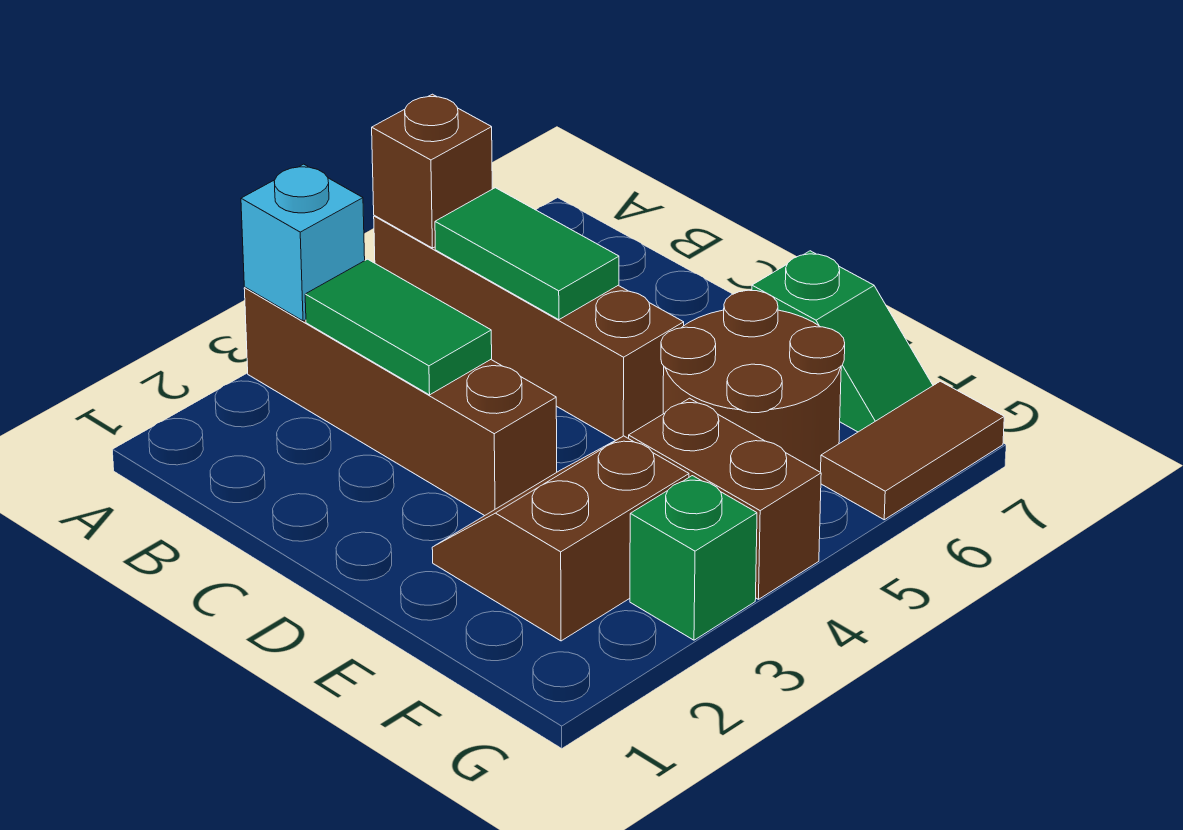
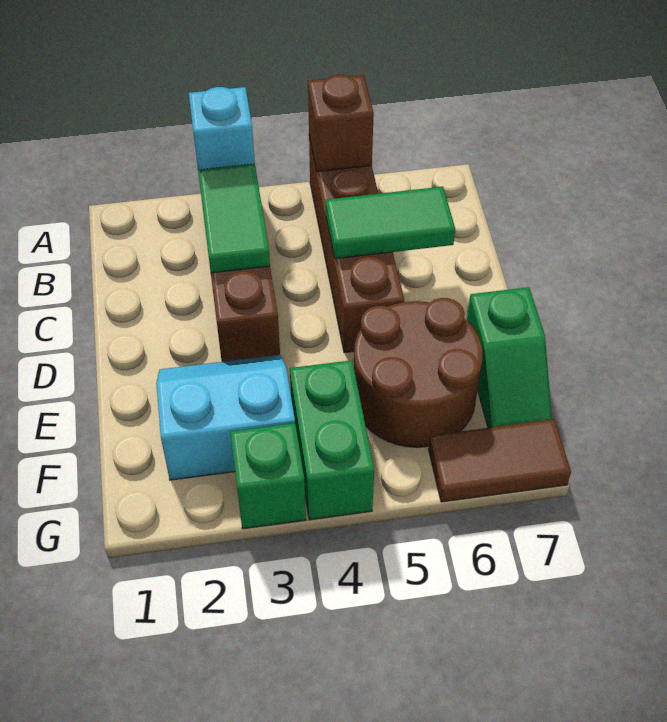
green 1x2 tile [435,188,619,320] -> green 1x2 tile turned to [326,187,455,259]
brown 2x2 slope [432,436,689,641] -> cyan 2x2 slope [156,355,295,480]
brown 1x2 brick [628,398,821,599] -> green 1x2 brick [290,360,374,520]

